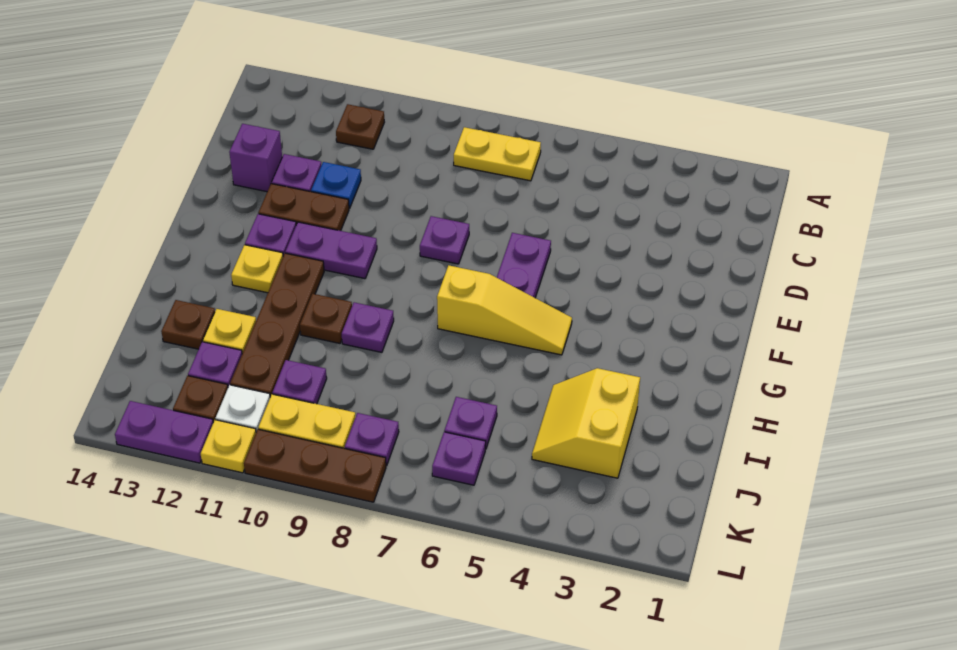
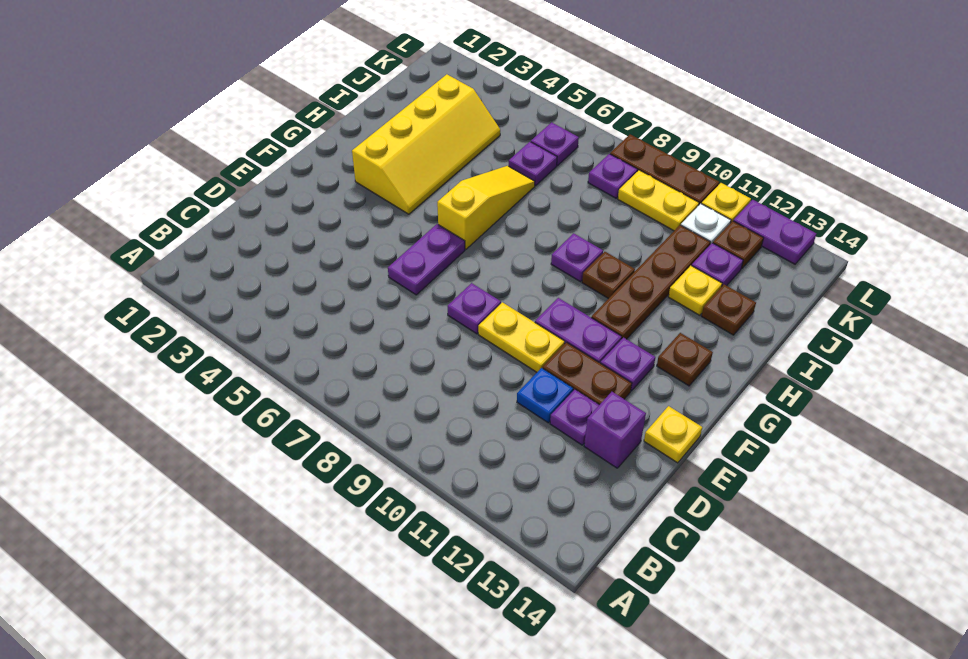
yellow 1x2 plate [454,127,541,181] -> yellow 1x2 plate moved to [478,302,565,372]
brown 1x1 plate [336,104,384,149] -> brown 1x1 plate moved to [657,333,713,386]
yellow 1x3 slope [437,265,572,355] -> yellow 1x3 slope turned to [437,166,535,249]
yellow 1x1 plate [231,245,283,293] -> yellow 1x1 plate moved to [644,406,702,463]
yellow 2x2 slope [532,368,640,478] -> yellow 2x4 slope [352,74,500,214]
purple 1x1 plate [272,360,327,404] -> none

